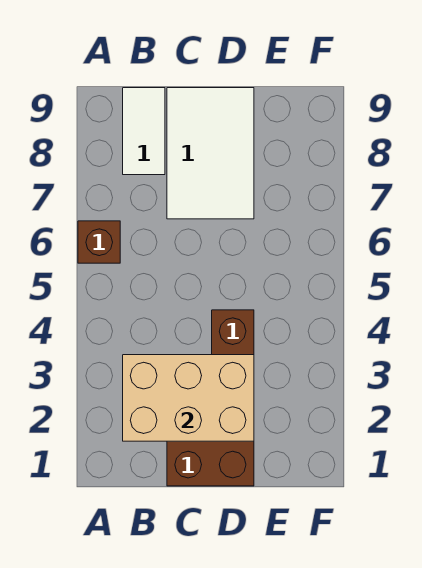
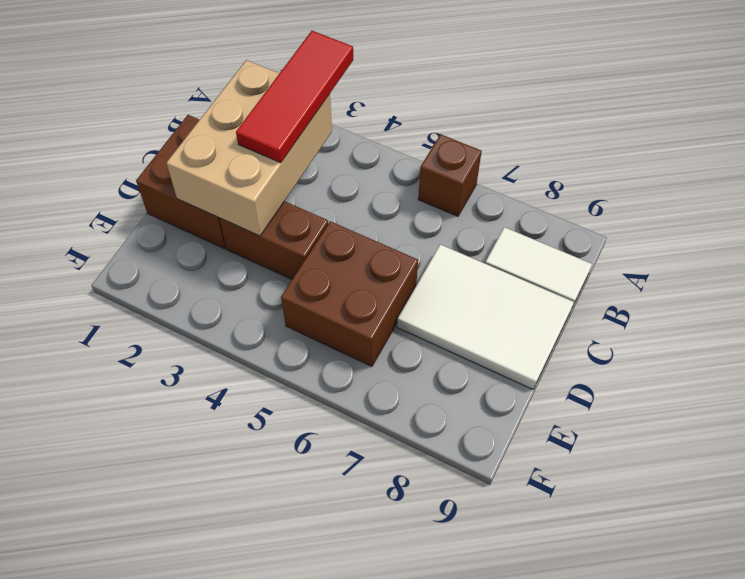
none -> red 1x3 tile [236,31,353,163]
none -> brown 2x2 brick [281,221,418,366]

